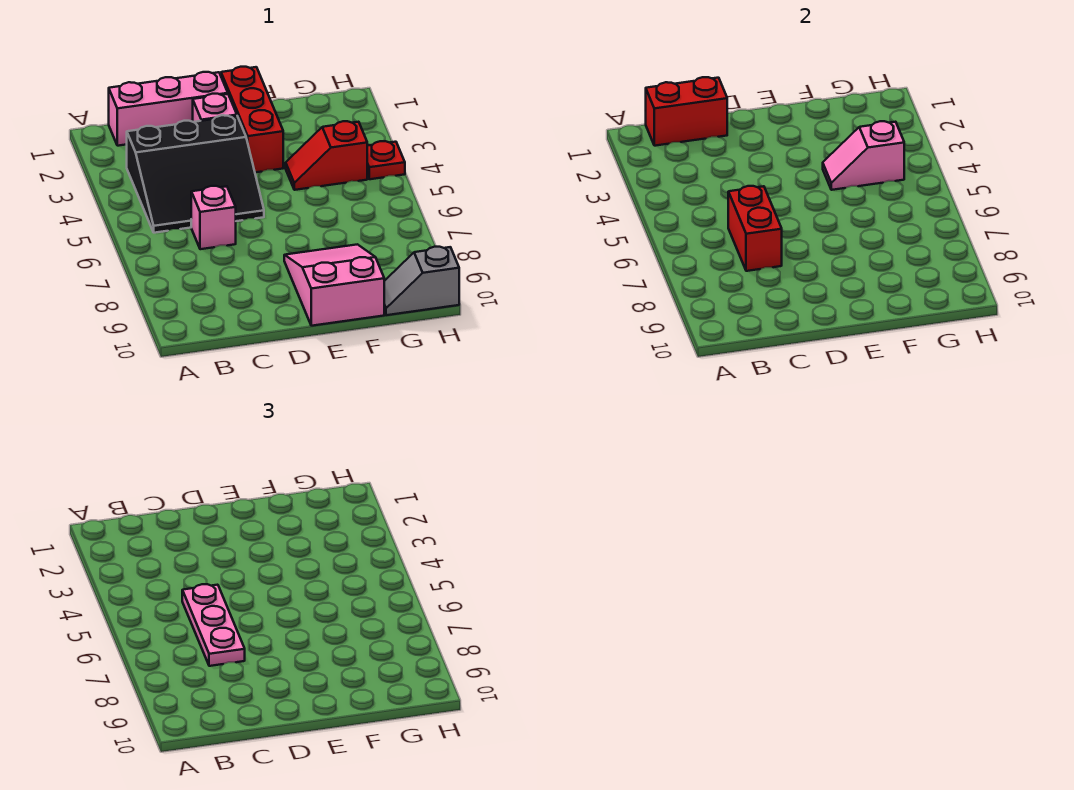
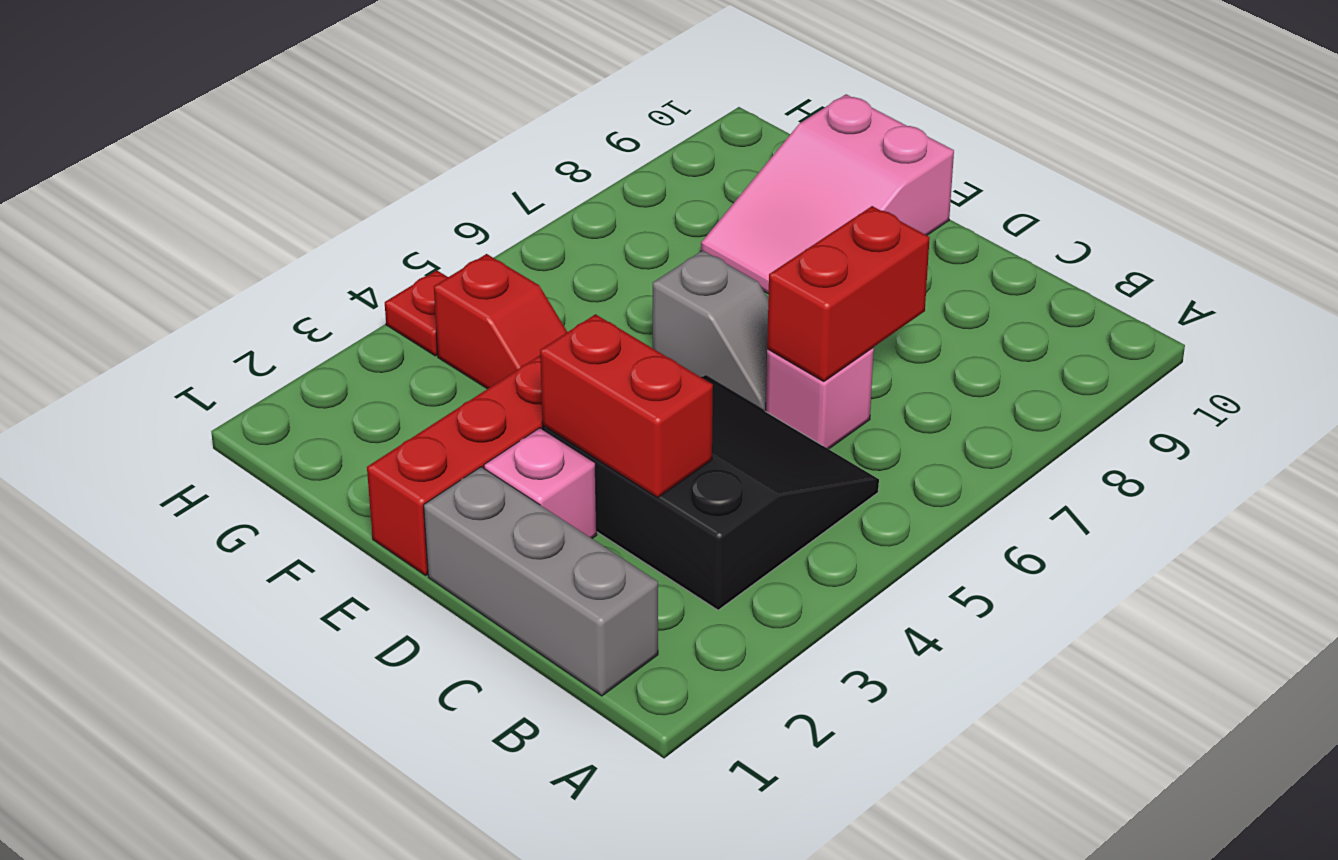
pink 1x3 brick [109,72,228,146] -> grey 1x3 brick [424,467,658,696]
red 1x2 brick [646,77,727,146] -> red 1x2 brick moved to [540,314,713,497]
pink 1x3 plate [182,584,245,666] -> none
pink 1x2 slope [823,121,904,190] -> none
grey 1x2 slope [384,247,459,315] -> grey 1x2 slope moved to [653,250,768,411]

